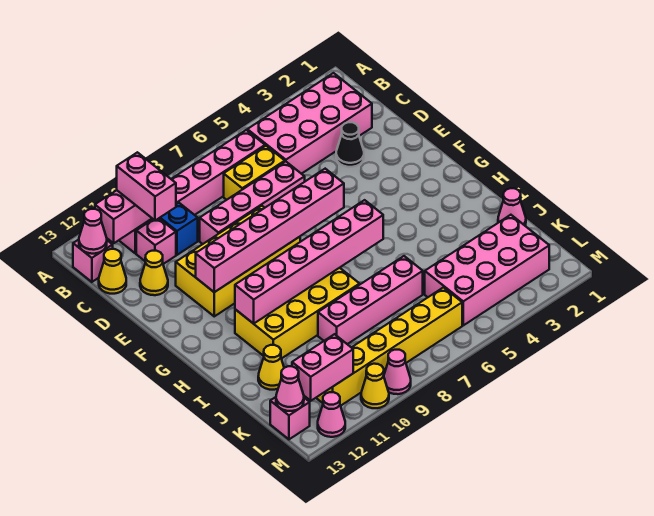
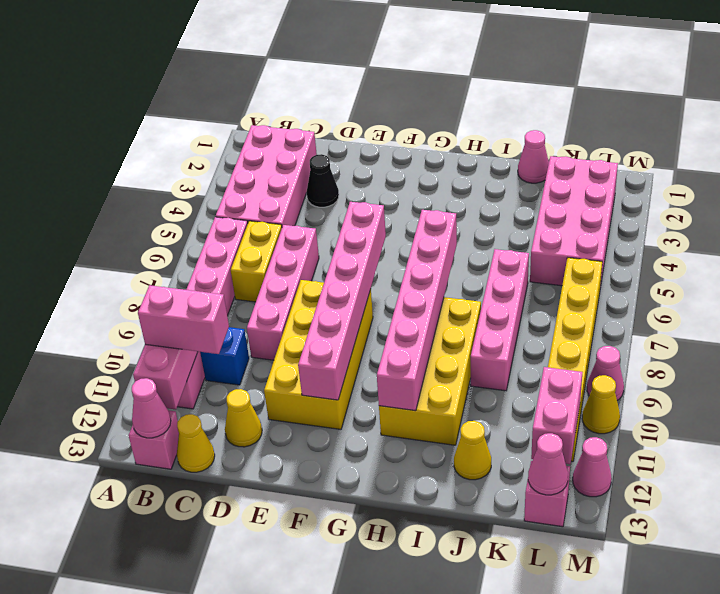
pink 1x1 brick [136,219,176,264] -> none

